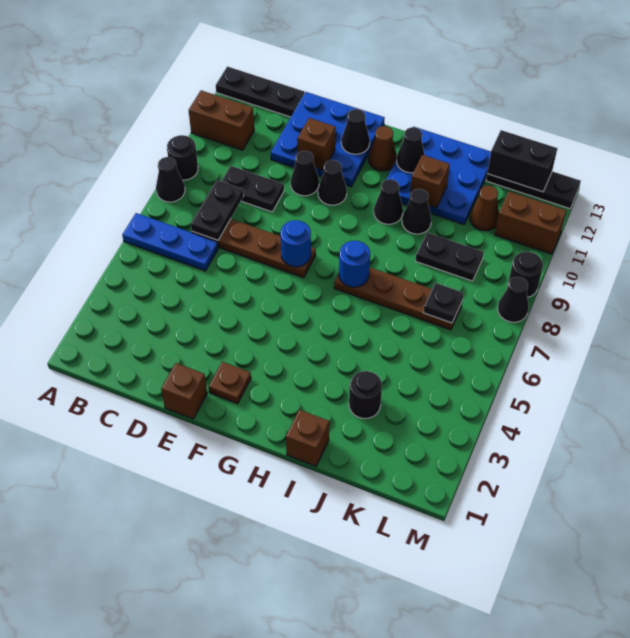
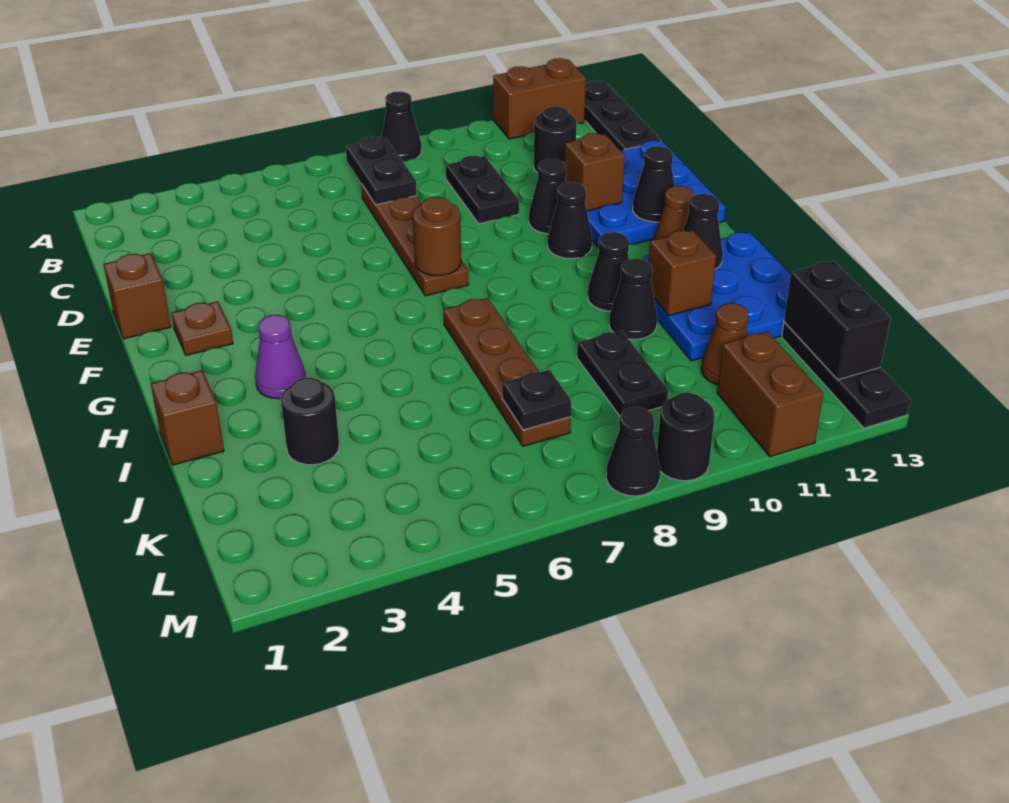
blue 1x3 plate [122,213,218,271] -> none
black 1x1 round brick [167,135,198,180] -> black 1x1 round brick moved to [534,106,577,173]
brown 1x2 brick [189,90,254,150] -> brown 1x2 brick turned to [493,58,586,139]
black 1x2 plate [191,180,244,240] -> black 1x2 plate turned to [346,137,417,205]
blue 1x1 round brick [280,220,311,267] -> brown 1x1 round brick [413,197,461,276]
none -> purple 1x1 cone [255,315,306,399]
blue 1x1 round brick [339,241,370,287] -> none

